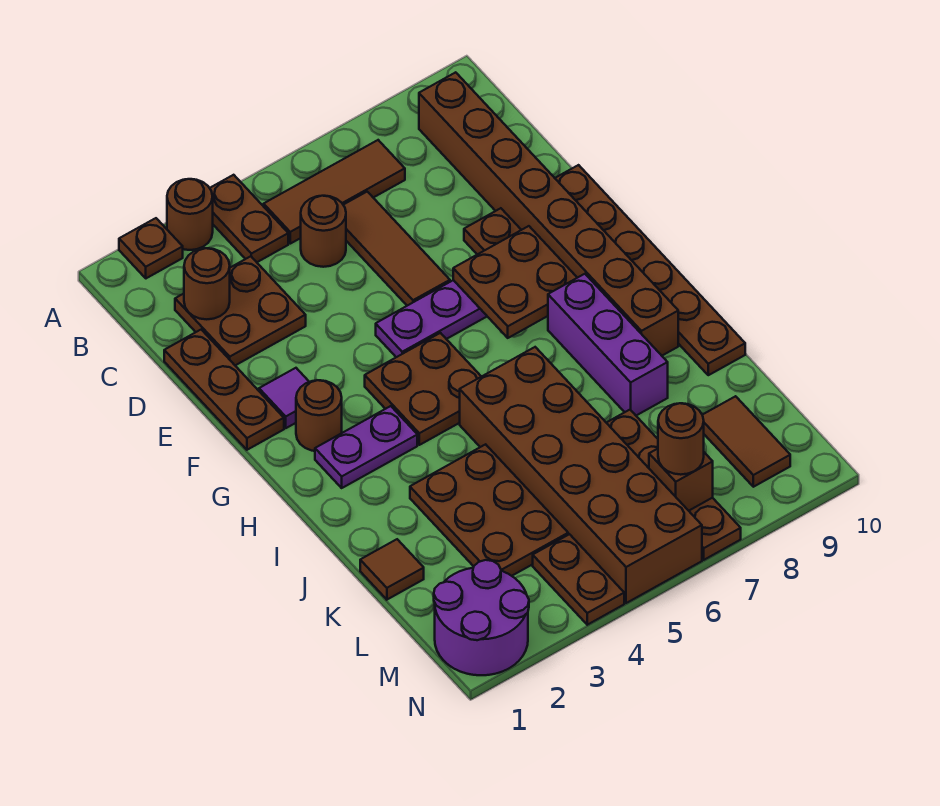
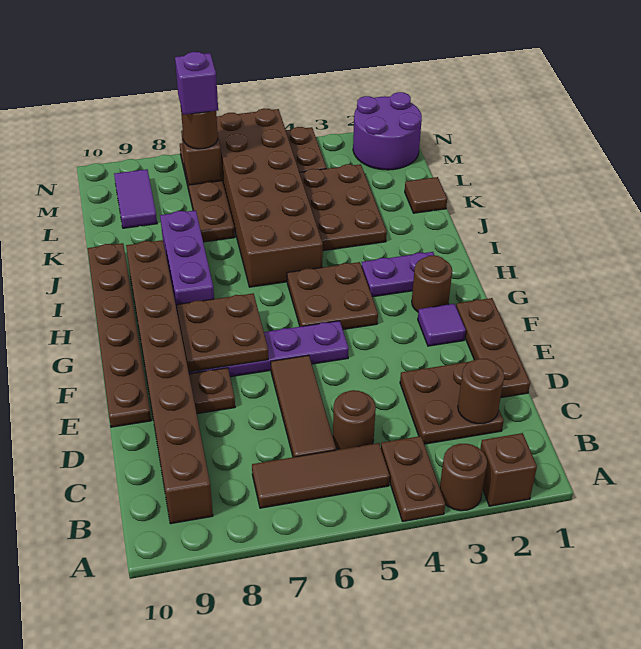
brown 1x1 plate [119,218,183,278] -> brown 1x1 brick [480,433,537,506]
brown 1x2 tile [703,396,790,487] -> purple 1x2 tile [114,169,157,228]
none -> purple 1x1 brick [175,52,218,115]

